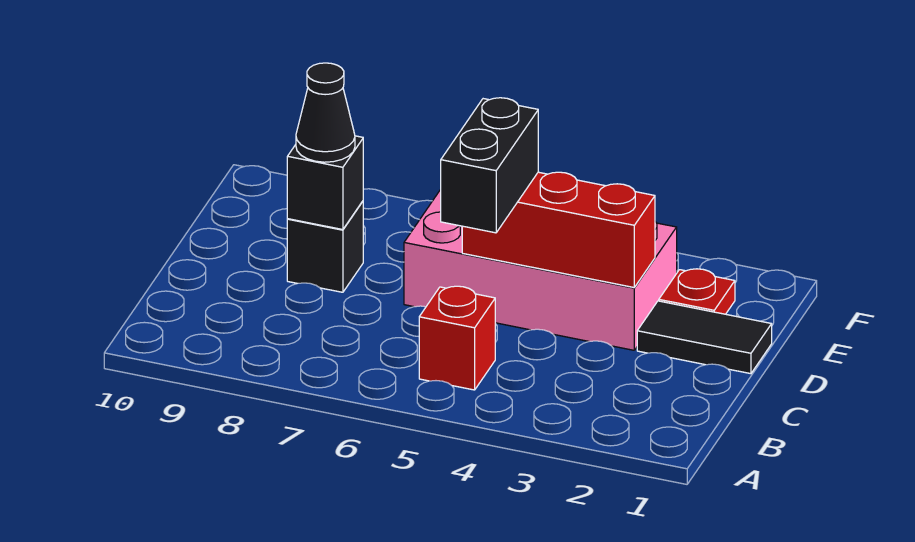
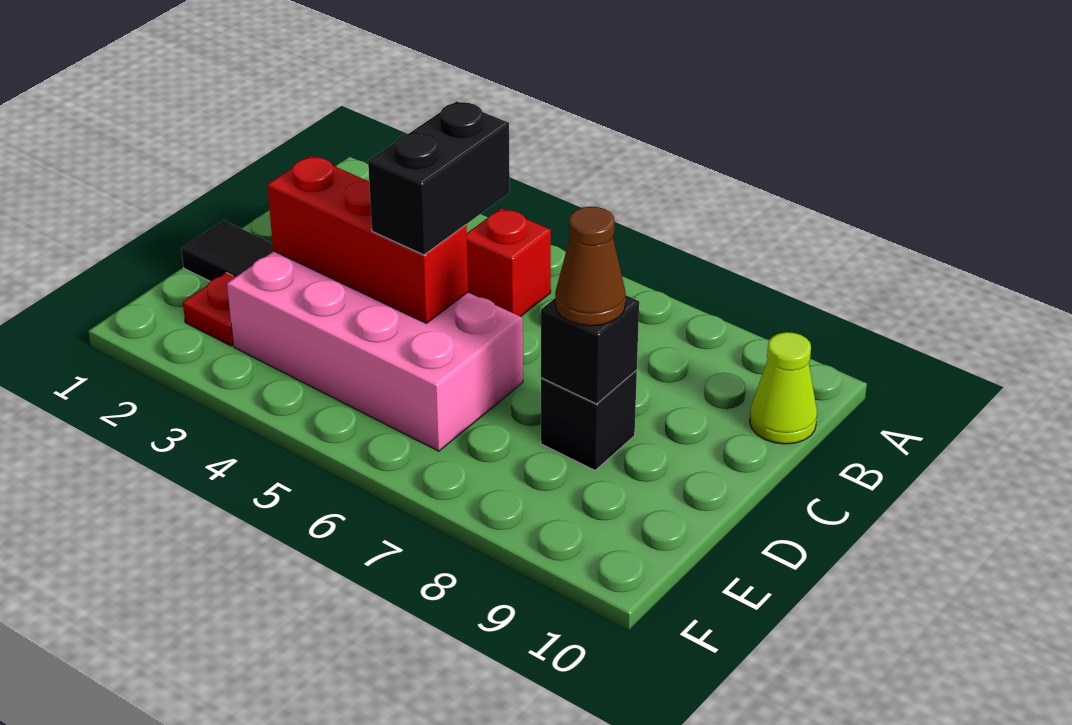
none -> lime 1x1 cone [750,332,817,444]
black 1x1 cone [296,63,355,162] -> brown 1x1 cone [555,207,626,326]

